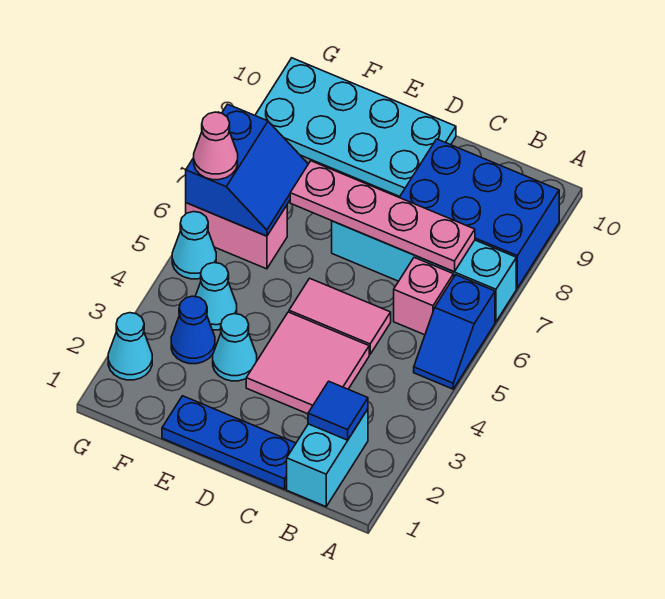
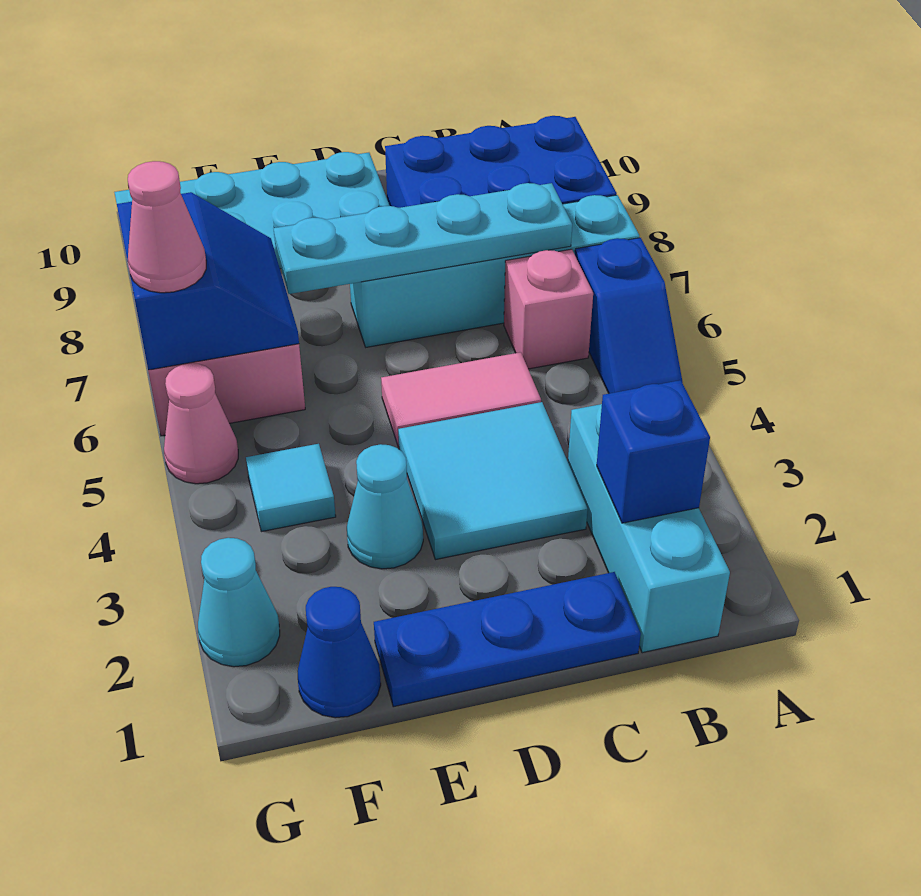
cyan 1x2 brick [287,409,368,507] -> cyan 1x3 brick [568,404,730,653]
blue 1x1 tile [308,381,368,440] -> blue 1x1 brick [597,380,710,523]
pink 1x4 plate [290,161,475,272] -> cyan 1x4 plate [274,183,572,294]
pink 2x2 tile [246,312,369,414] -> cyan 2x2 tile [398,402,588,560]
blue 1x1 cone [171,296,215,364] -> blue 1x1 cone moved to [298,587,381,718]
cyan 1x1 cone [195,263,237,330] -> cyan 1x1 tile [246,444,336,532]
cyan 1x1 cone [172,212,216,279] -> pink 1x1 cone [164,363,238,484]

